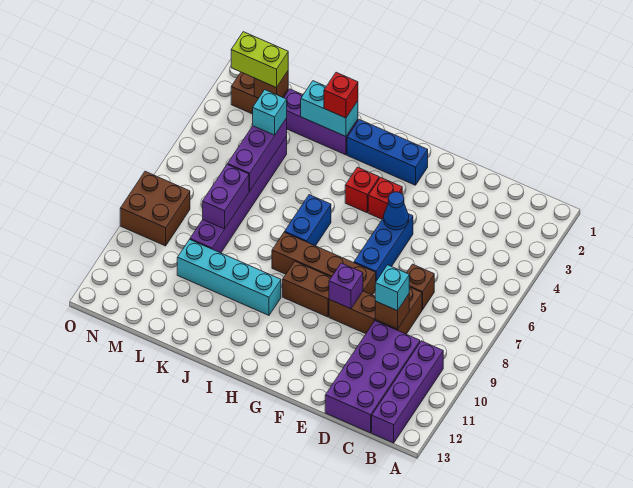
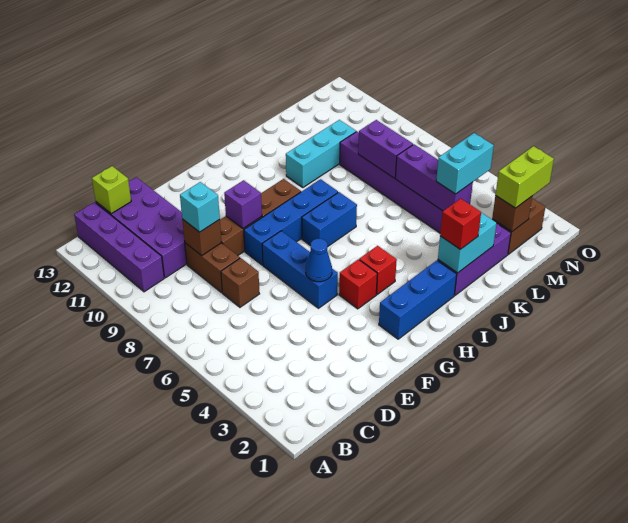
none -> lime 1x1 brick [92,166,131,214]
brown 1x4 brick [272,232,376,295] -> blue 1x4 brick [244,179,338,265]
blue 1x2 brick [285,195,331,246] -> blue 1x2 brick turned to [302,192,357,247]
cyan 1x4 brick [177,240,281,315] -> cyan 1x3 brick [286,120,356,187]
cyan 1x1 brick [253,90,287,135] -> cyan 1x2 brick [436,133,494,194]
brown 2x2 brick [120,172,190,246] -> none

